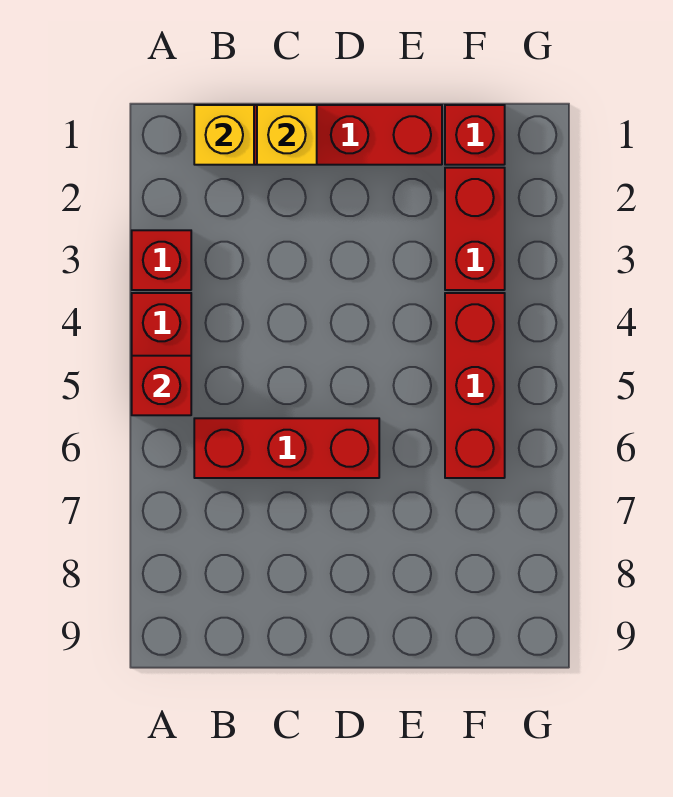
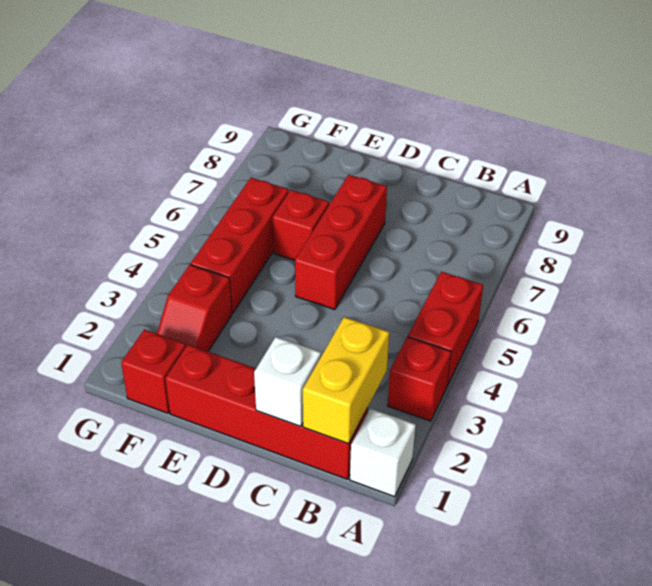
none -> white 1x1 brick [350,409,416,497]
red 1x1 brick [132,356,191,415] -> red 1x1 brick moved to [273,190,329,260]
yellow 1x1 brick [194,105,254,165] -> yellow 1x2 brick [303,317,389,444]
red 1x3 brick [194,418,379,478] -> red 1x3 brick turned to [295,175,387,310]
yellow 1x1 brick [257,105,317,165] -> white 1x1 brick [254,337,321,426]
red 1x2 brick [445,168,505,290] -> red 1x2 slope [157,265,232,351]

